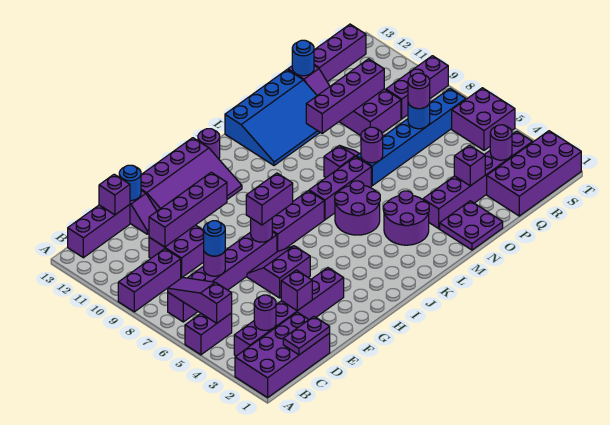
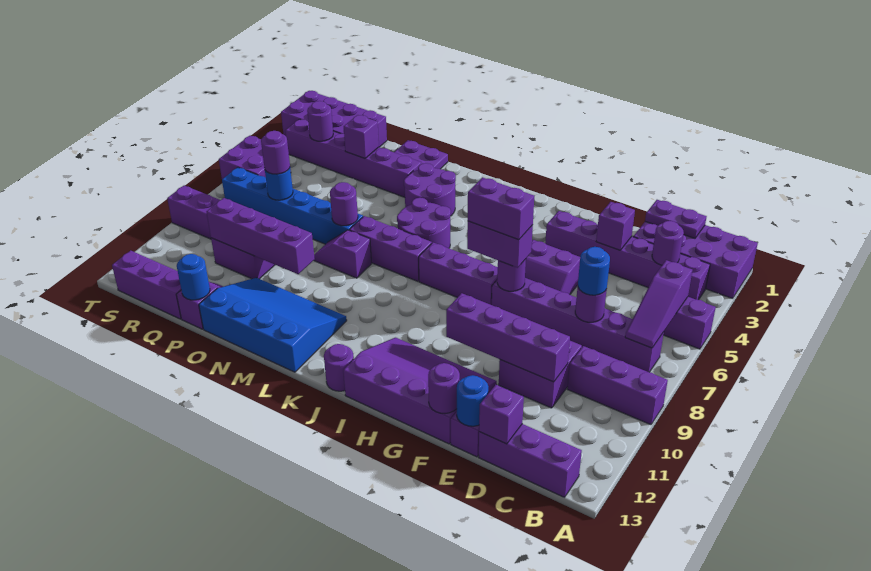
none -> purple 1x1 round brick [428,363,460,414]
none -> purple 1x2 brick [468,177,534,240]

